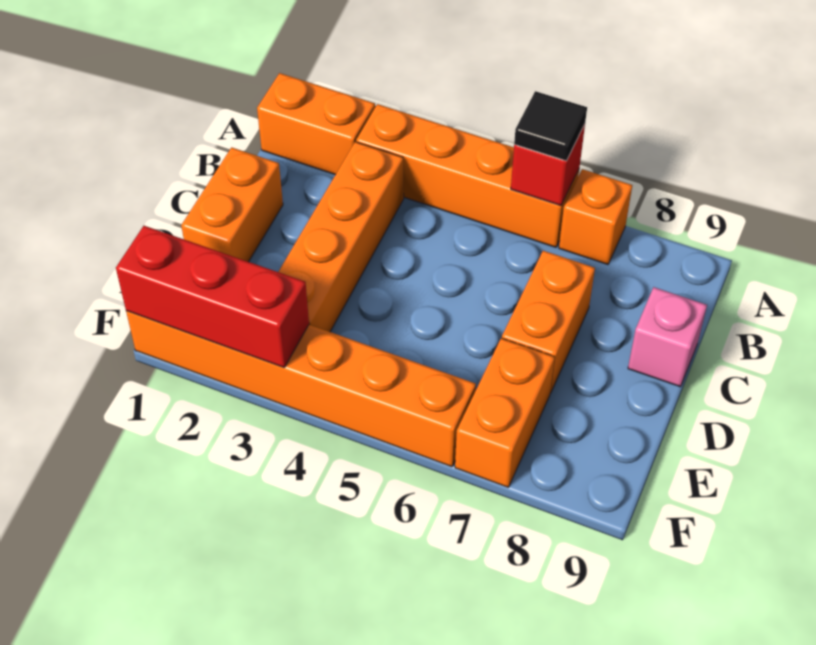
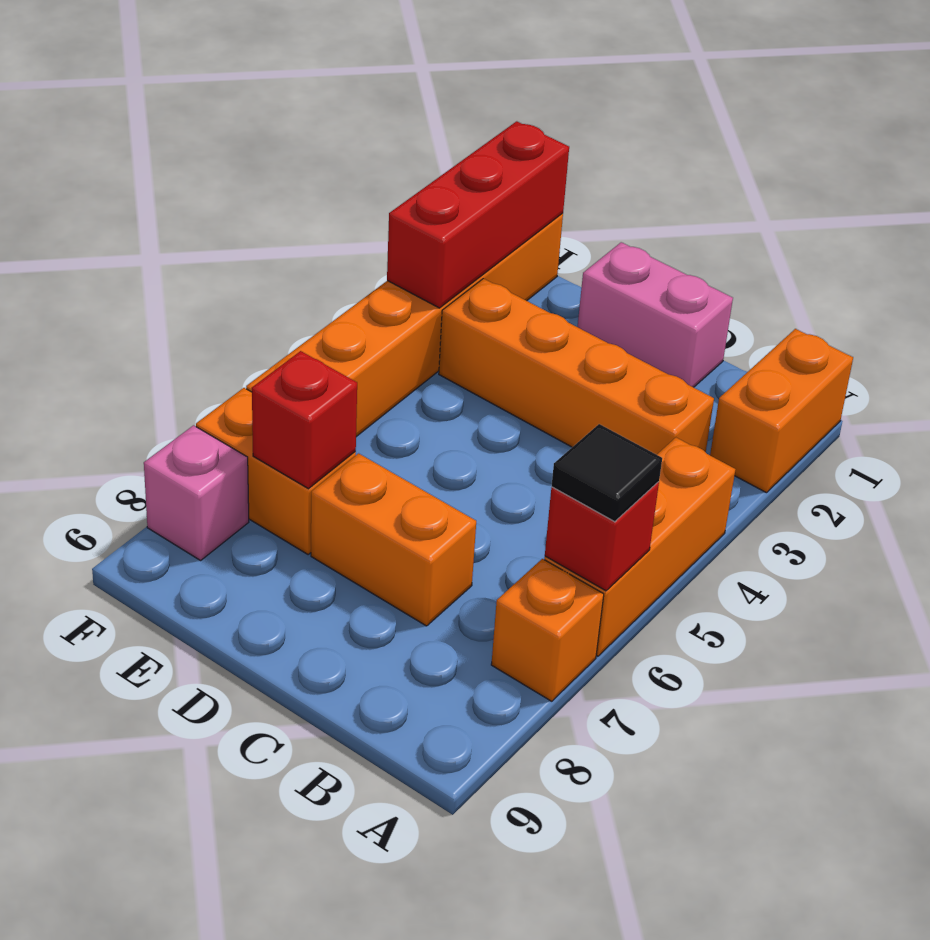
orange 1x4 brick [356,104,579,247] -> orange 1x3 brick [544,438,736,656]
orange 1x2 brick [181,147,283,262] -> pink 1x2 brick [578,242,733,387]
pink 1x1 brick [628,287,707,387] -> pink 1x1 brick moved to [144,425,249,560]
none -> red 1x1 brick [252,351,357,489]

